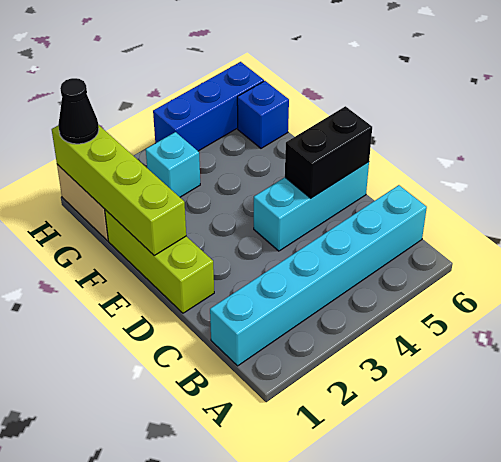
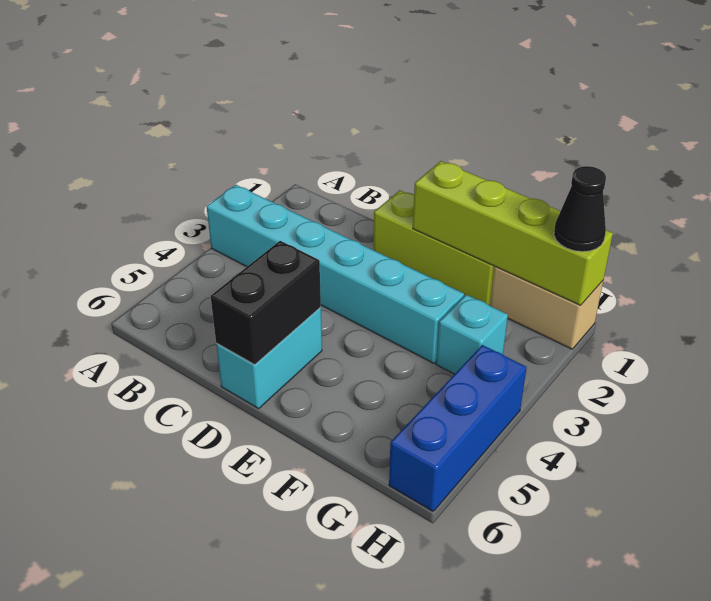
cyan 1x6 brick [210,185,427,366] -> cyan 1x6 brick turned to [207,185,464,363]
cyan 1x3 brick [254,162,369,251] -> cyan 1x2 brick [216,307,322,409]
blue 1x1 brick [237,81,289,148] -> none

